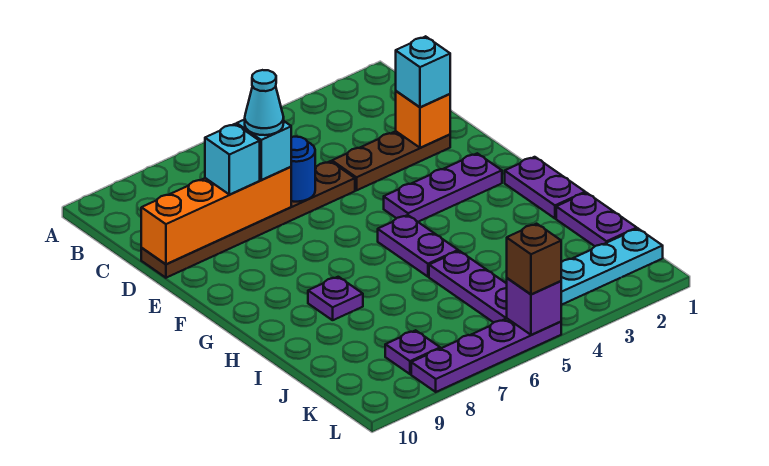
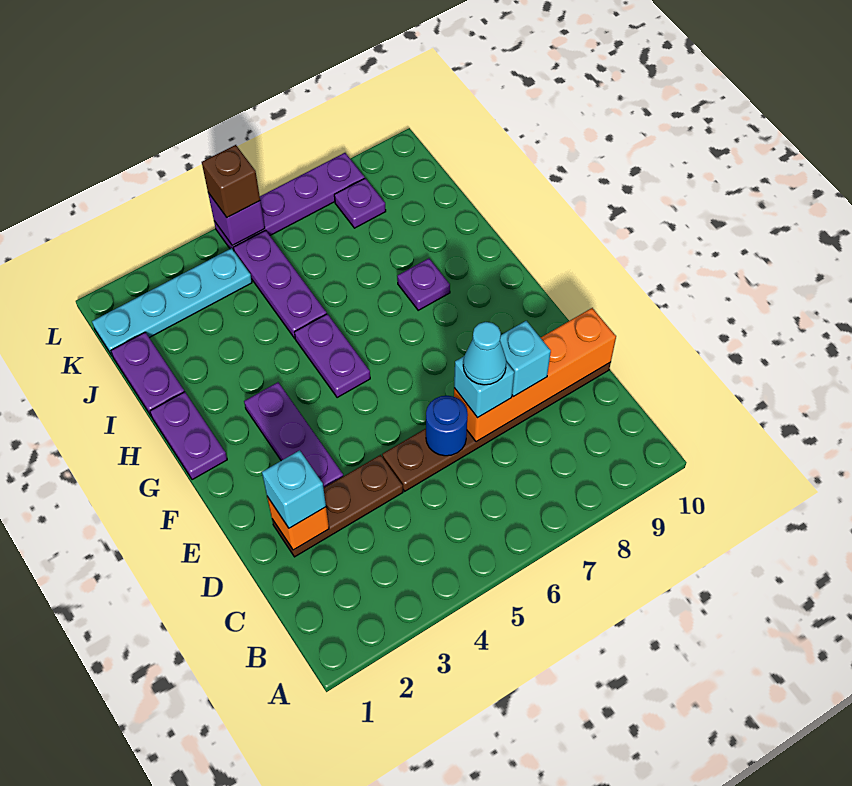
purple 1x3 plate [384,153,502,222] -> purple 1x3 plate turned to [244,382,343,488]

